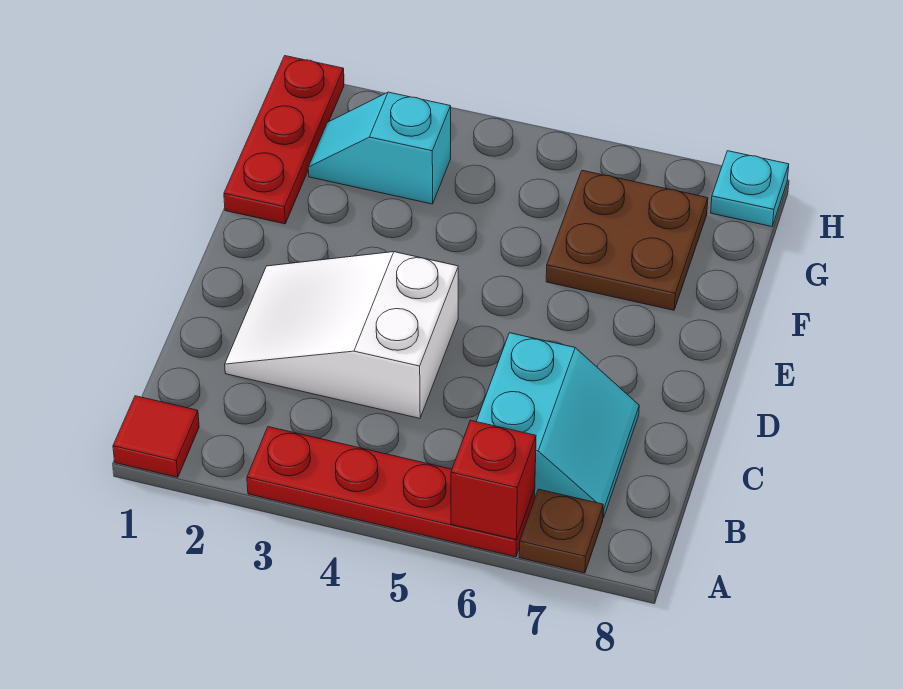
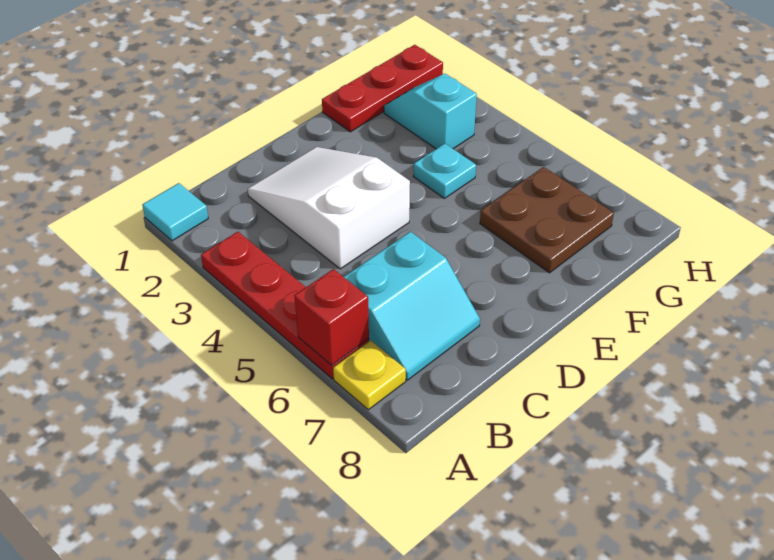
red 1x1 tile [113,396,199,477] -> cyan 1x1 tile [142,183,208,241]
brown 1x1 plate [519,489,603,573] -> yellow 1x1 plate [333,340,406,410]
cyan 1x1 plate [711,151,789,227] -> cyan 1x1 plate moved to [413,144,476,198]

